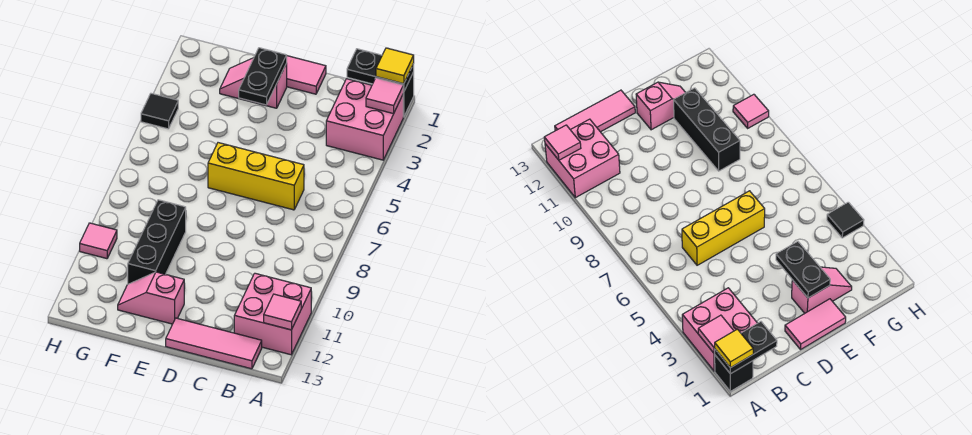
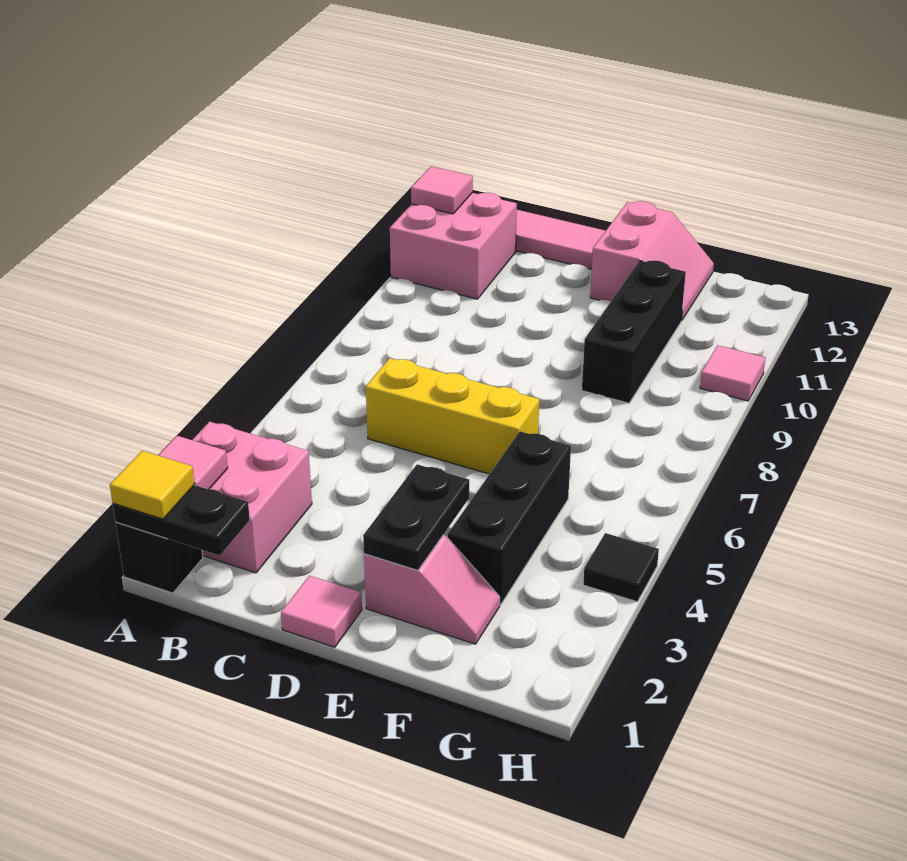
pink 1x2 tile [287,56,326,94] -> pink 1x1 tile [281,576,362,647]
pink 1x2 slope [118,272,184,324] -> pink 2x2 slope [590,201,714,321]
none -> black 1x3 brick [448,431,571,605]

